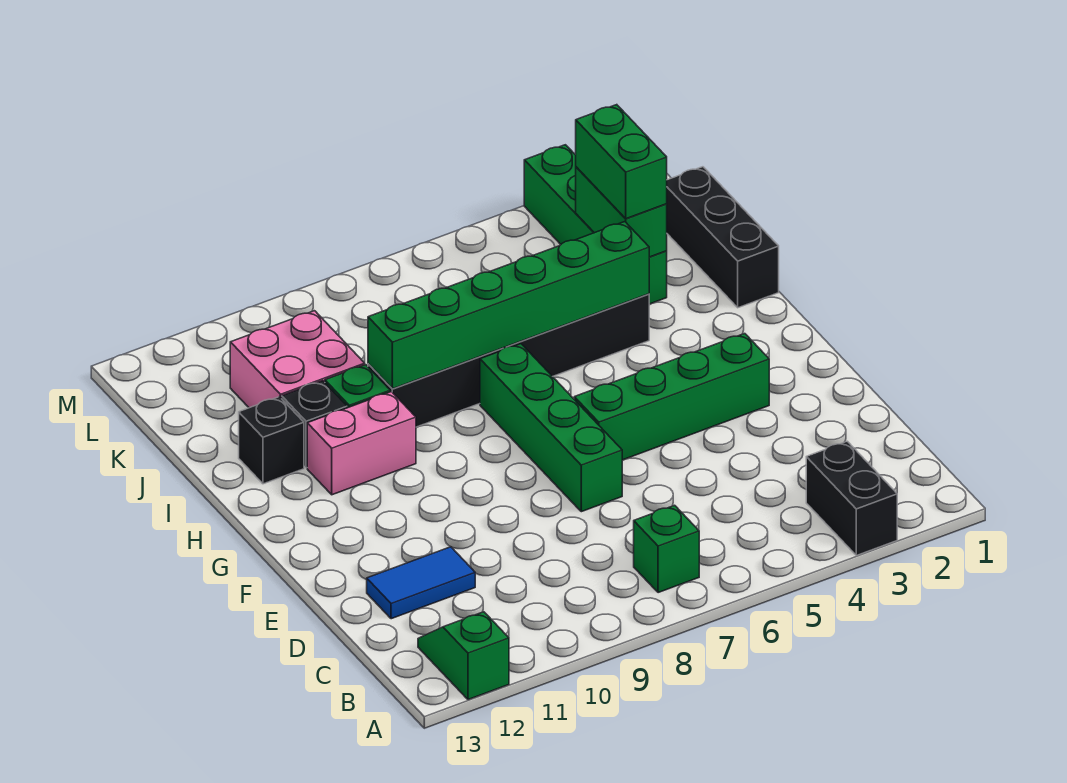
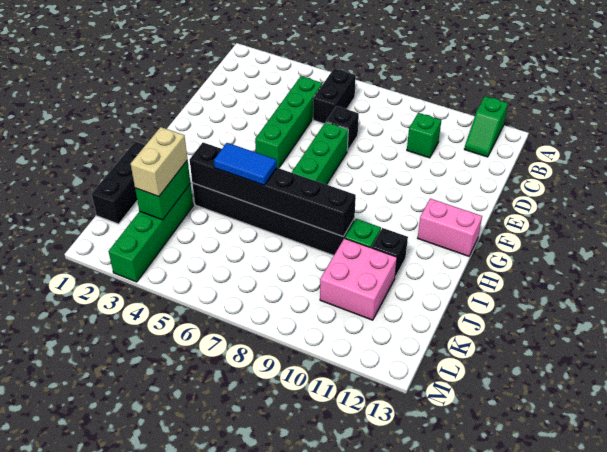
black 1x2 brick [806,441,897,555] -> black 1x2 brick moved to [313,68,356,124]
green 1x1 brick [634,505,699,593] -> green 1x1 brick moved to [407,113,441,158]
blue 1x2 tile [367,547,475,619] -> blue 1x2 tile moved to [214,143,277,185]
green 1x4 brick [574,334,769,460] -> green 1x4 brick turned to [255,76,322,168]
pink 1x2 brick [307,392,416,495] -> pink 1x2 brick moved to [418,199,482,256]
green 1x6 brick [368,222,649,389] -> black 1x6 brick [190,143,356,236]
black 1x1 brick [239,397,304,484] -> black 1x1 brick moved to [326,106,359,151]
green 1x2 brick [576,105,667,219] -> tan 1x2 brick [131,127,188,197]

